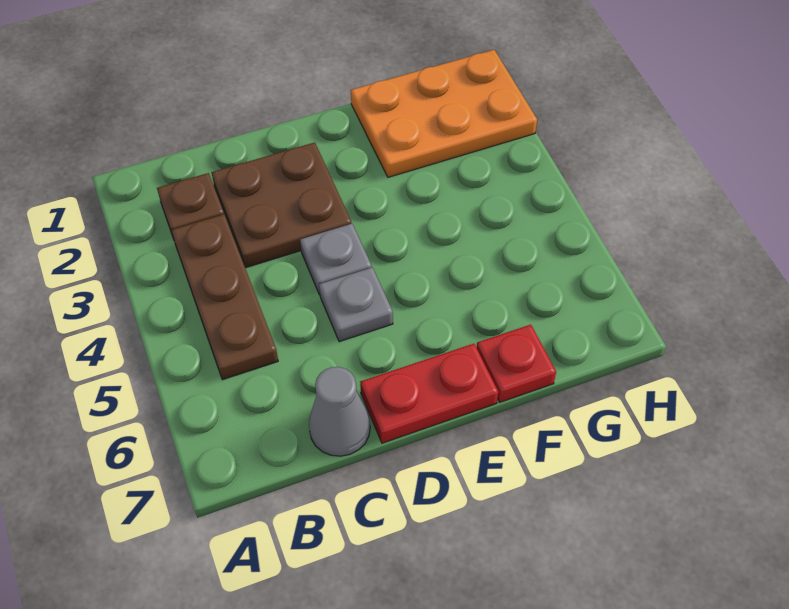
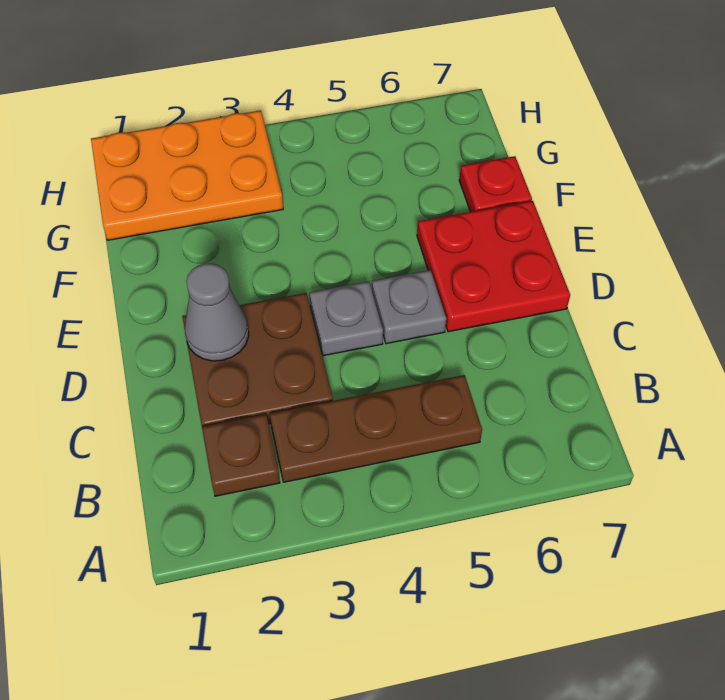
grey 1x1 cone [309,367,370,456] -> grey 1x1 cone moved to [185,263,249,361]
red 1x2 plate [360,344,498,443] -> red 2x2 plate [417,201,570,332]
orange 2x3 plate [351,50,537,177] -> orange 2x3 plate turned to [91,111,283,240]

